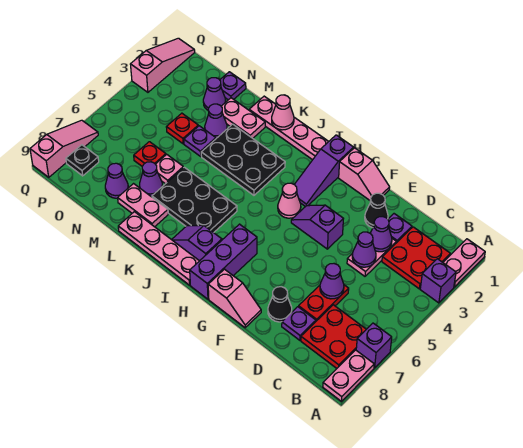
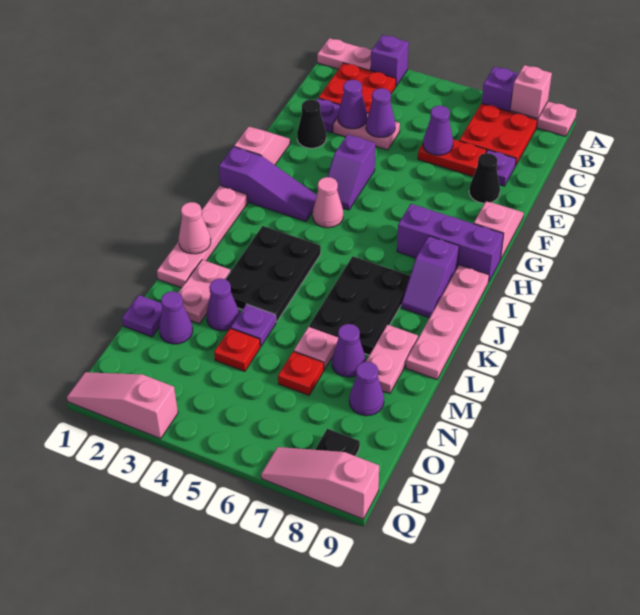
none -> pink 1x1 brick [511,65,552,119]

